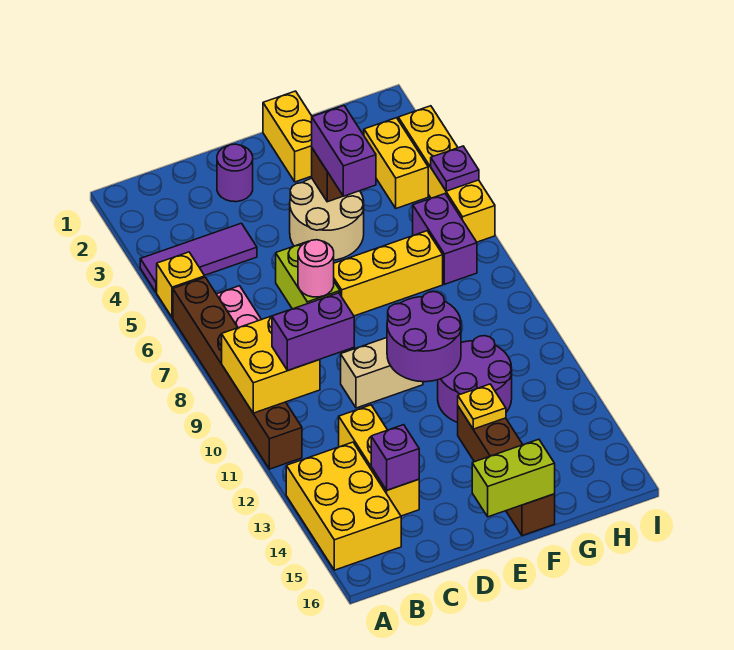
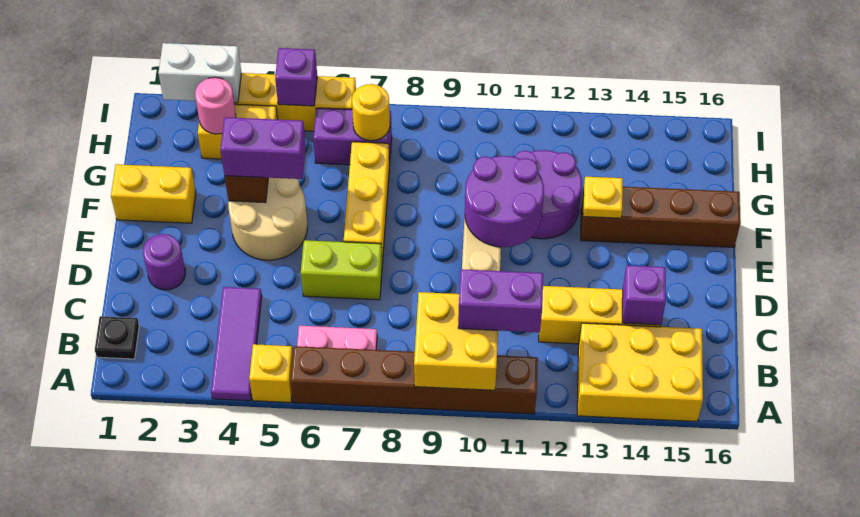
none -> black 1x1 plate [95,316,139,359]
purple 1x2 brick [272,293,354,370] -> purple 1x2 brick turned to [458,269,543,332]
pink 1x1 round brick [298,240,334,297] -> pink 1x1 round brick moved to [195,77,236,134]
lime 1x2 brick [472,439,555,517] -> none
none -> yellow 1x1 round brick [352,84,390,141]
none -> white 1x2 brick [158,43,241,103]
purple 1x1 plate [431,146,479,191] -> purple 1x1 brick [275,48,317,106]

